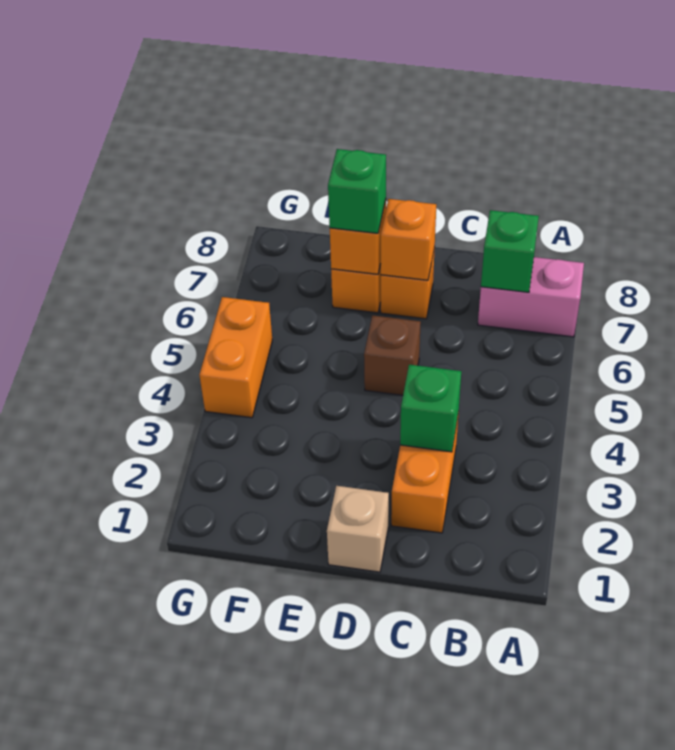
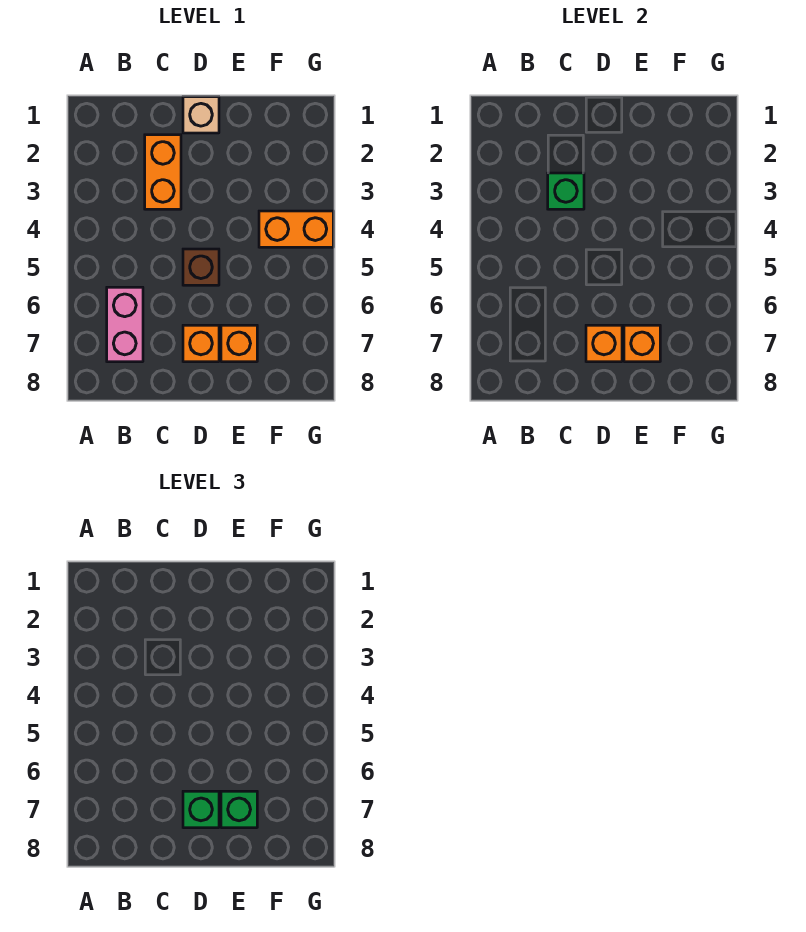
pink 1x2 brick [478,257,584,337] -> pink 1x2 brick turned to [107,287,143,362]
green 1x1 brick [481,210,539,292] -> green 1x1 brick moved to [183,791,219,828]
orange 1x2 brick [199,297,272,418] -> orange 1x2 brick turned to [259,211,333,247]

